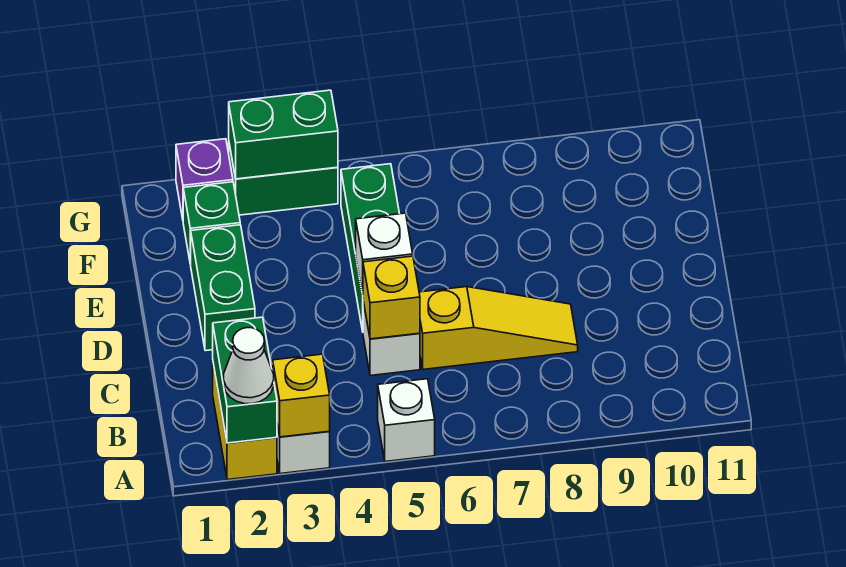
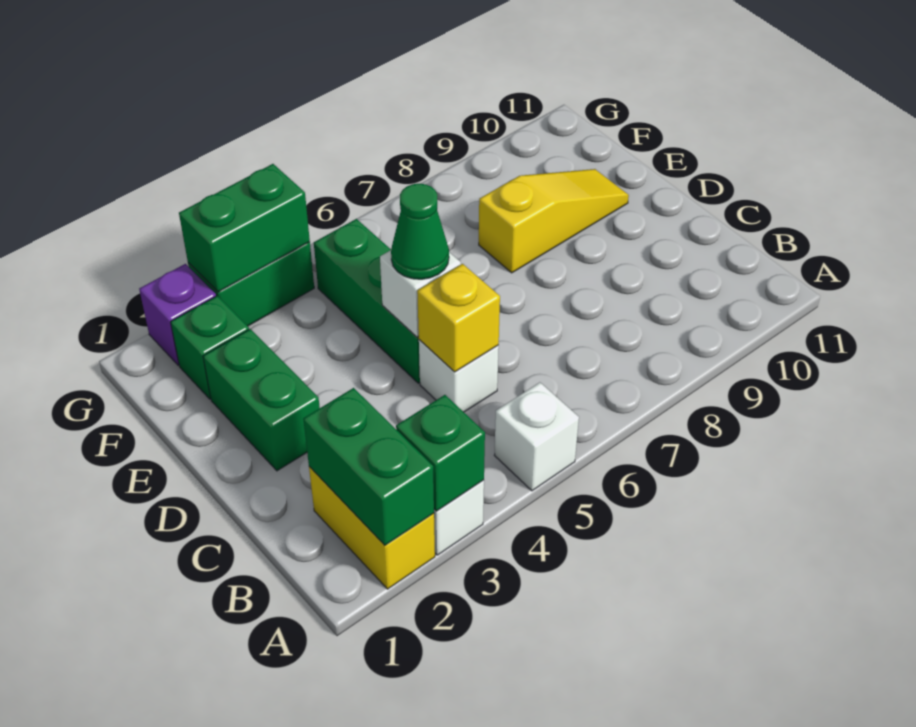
white 1x1 cone [224,328,274,404] -> none
yellow 1x1 brick [273,354,330,437] -> green 1x1 brick [396,395,485,511]
yellow 1x3 slope [419,287,578,369] -> yellow 1x3 slope moved to [479,169,629,273]
none -> green 1x1 cone [391,184,449,279]

